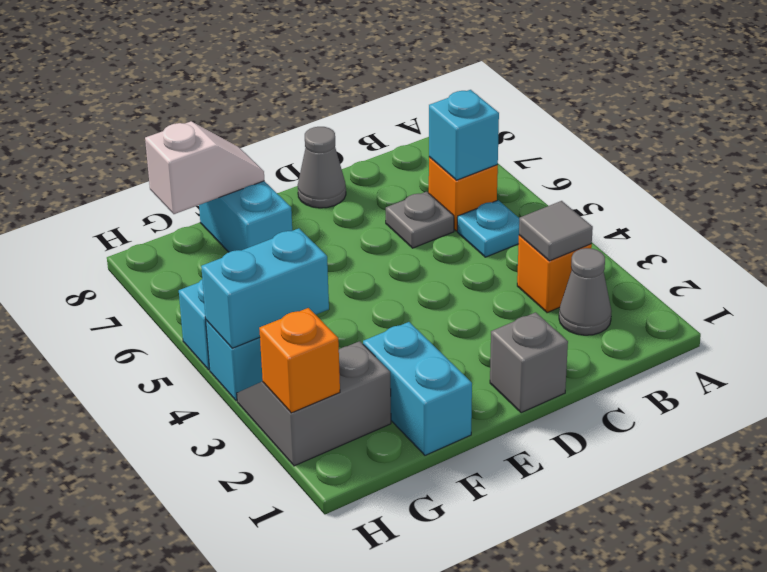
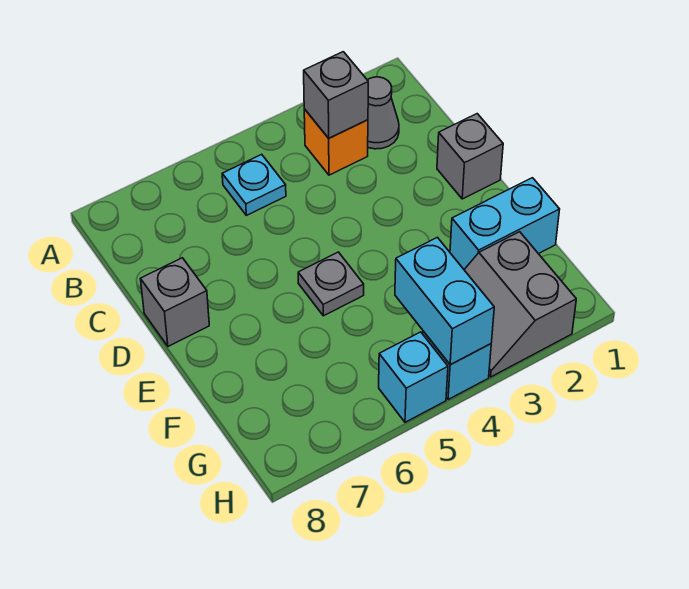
grey 1x1 tile [519,201,593,261] -> grey 1x1 brick [304,52,368,138]
orange 1x1 brick [429,157,498,231] -> none
cyan 1x1 brick [429,90,499,180] -> none
grey 1x1 plate [386,192,454,248] -> grey 1x1 plate moved to [298,252,364,316]
grey 1x1 cone [298,127,346,208] -> grey 1x1 brick [141,258,209,346]
cyan 1x2 brick [199,181,292,252] -> none
white 1x2 slope [145,121,264,214] -> none
orange 1x1 brick [259,308,340,413] -> none

